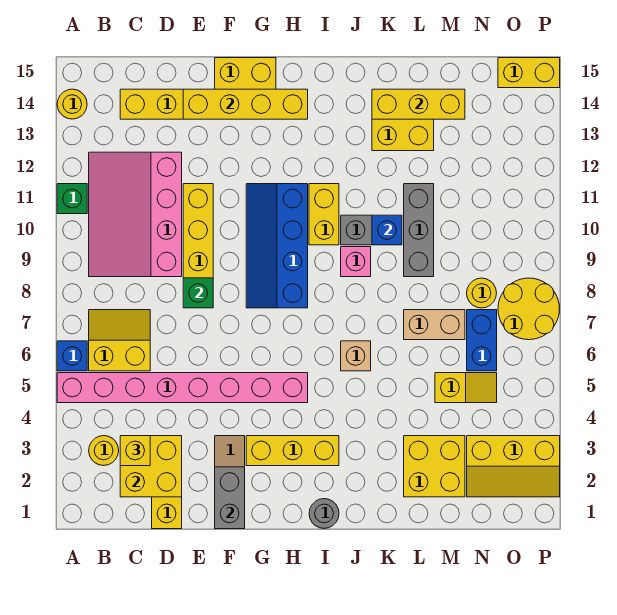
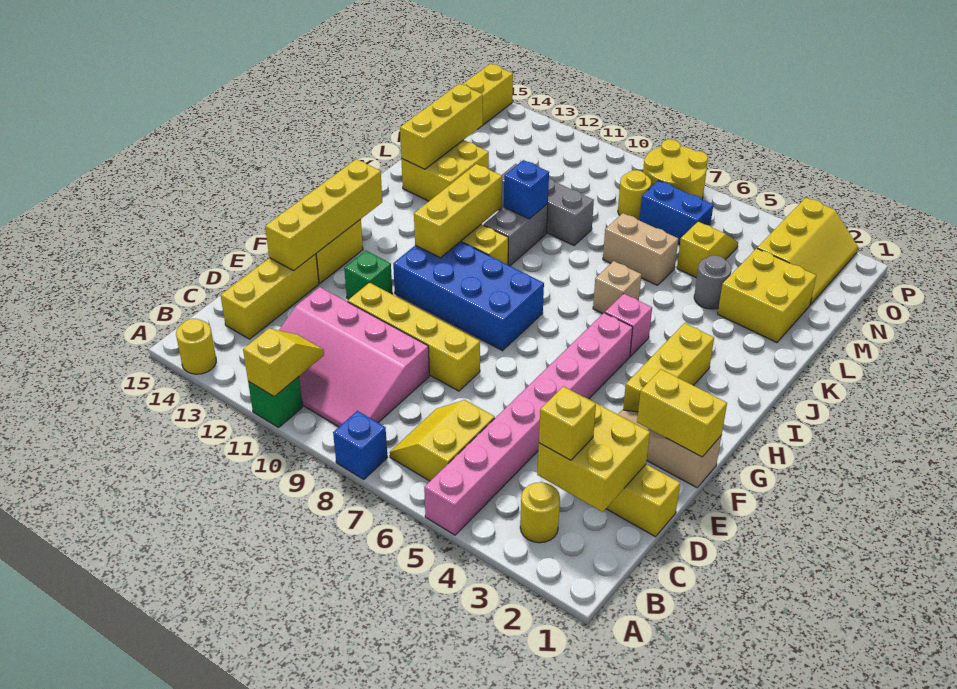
blue 1x1 brick [57,341,87,371] -> blue 1x1 brick moved to [333,411,388,480]
none -> yellow 1x2 slope [243,329,324,397]
green 1x1 brick [183,278,213,308] -> green 1x1 brick moved to [344,251,393,299]
grey 1x2 brick [215,467,245,529] -> yellow 1x2 brick [637,369,727,457]
blue 2x4 slope [246,184,308,308] -> blue 2x4 brick [393,241,544,351]
none -> yellow 1x3 brick [414,164,502,258]
grey 1x1 round brick [309,499,339,528] -> grey 1x1 round brick moved to [694,255,732,309]
pink 1x1 brick [341,247,371,277] -> pink 1x1 brick moved to [605,294,652,356]
tan 1x2 brick [404,310,465,340] -> tan 1x2 brick turned to [603,213,678,285]

